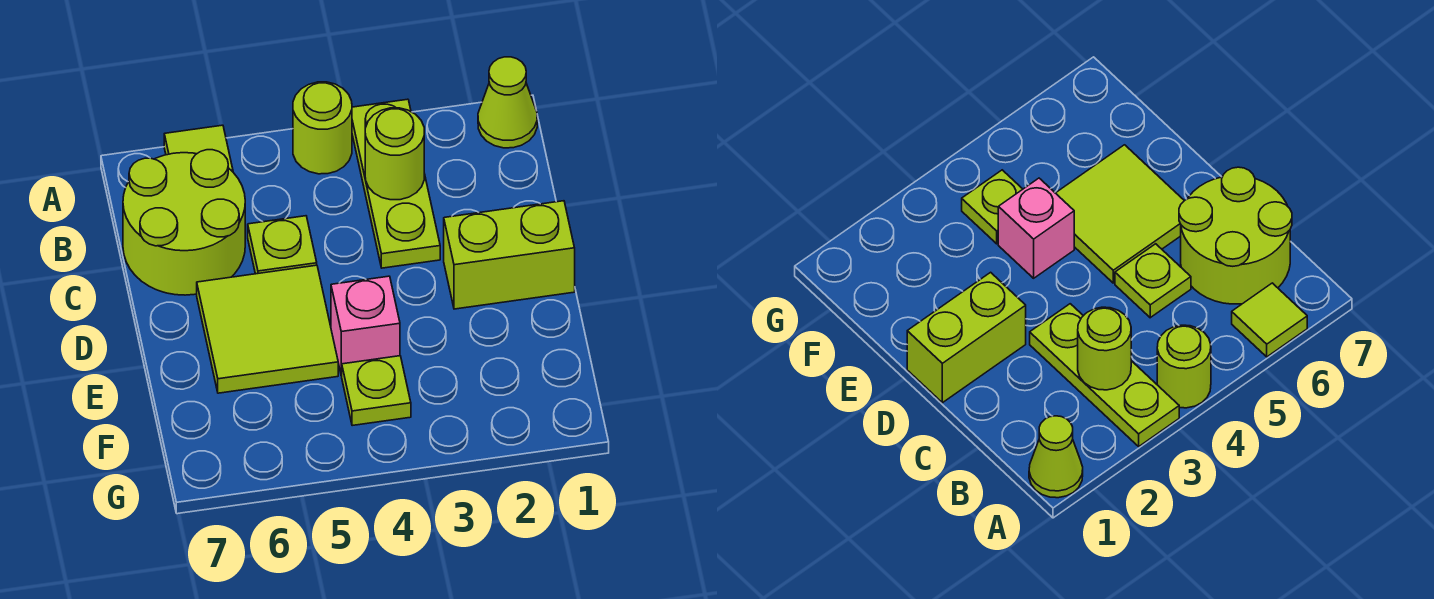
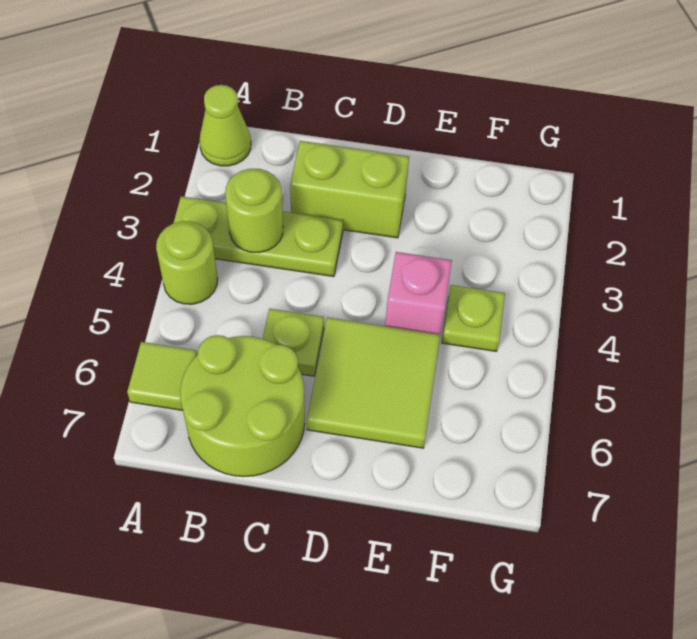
lime 1x2 brick [444,201,575,309] -> lime 1x2 brick turned to [290,141,409,238]

